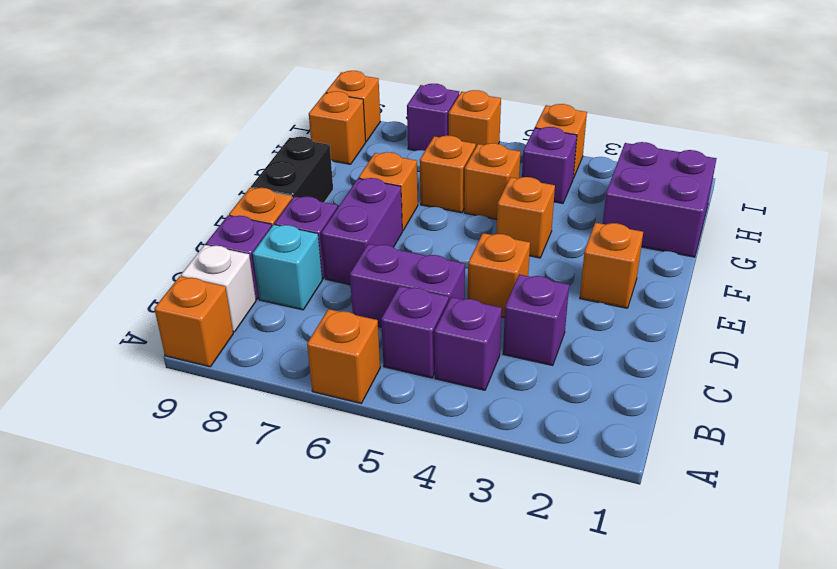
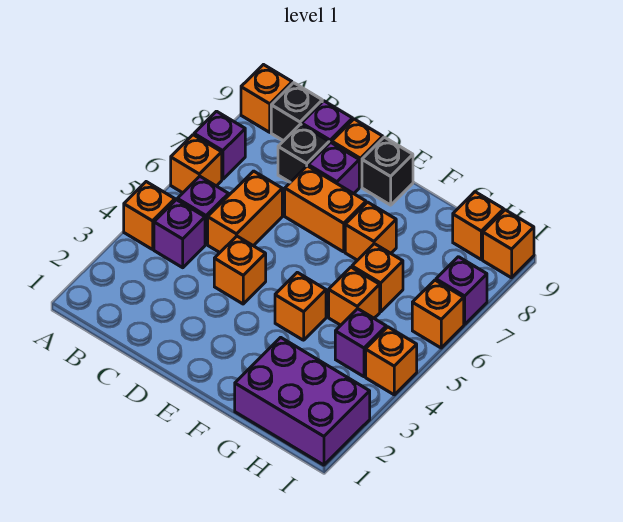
white 1x1 brick [181,245,256,332] -> black 1x1 brick [271,83,322,141]
purple 1x1 brick [503,274,569,366] -> purple 1x1 brick moved to [194,111,245,179]
purple 1x2 brick [350,244,465,327] -> orange 1x2 brick [208,171,282,252]
cyan 1x1 brick [253,225,322,310] -> black 1x1 brick [278,124,329,182]
purple 1x2 brick [321,178,402,285] -> orange 1x2 brick [285,166,366,252]
orange 1x1 brick [580,223,643,308] -> orange 1x1 brick moved to [124,182,175,249]
black 1x2 brick [251,137,333,202] -> black 1x1 brick [362,137,413,205]
purple 2x2 brick [603,142,717,257] -> purple 2x3 brick [235,337,370,465]

